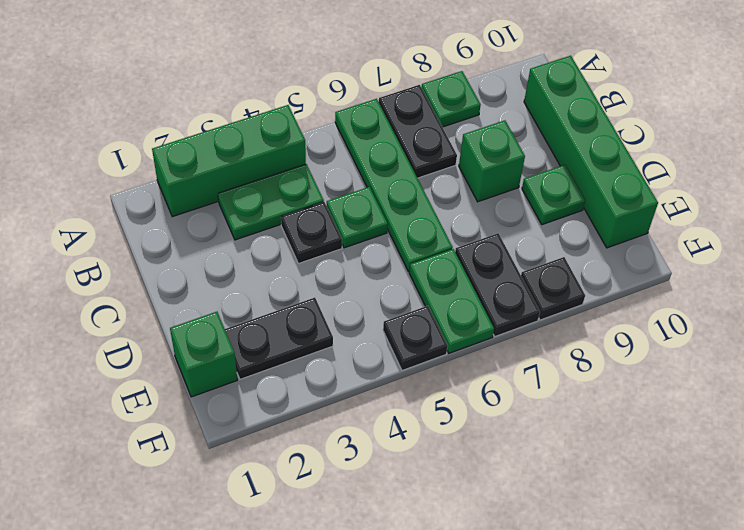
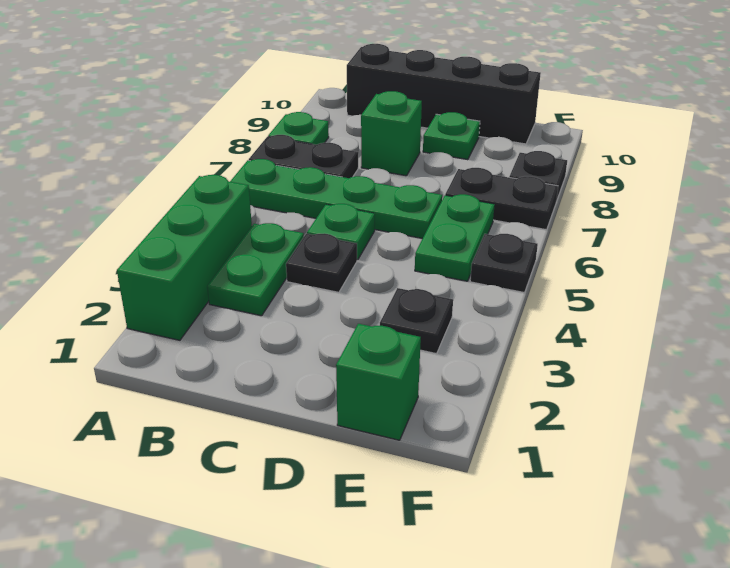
green 1x4 brick [524,56,658,248] -> black 1x4 brick [347,44,541,144]
black 1x2 plate [225,298,333,379] -> black 1x1 plate [380,288,453,354]
green 1x2 plate [409,249,494,353] -> green 1x2 plate turned to [415,194,495,281]

